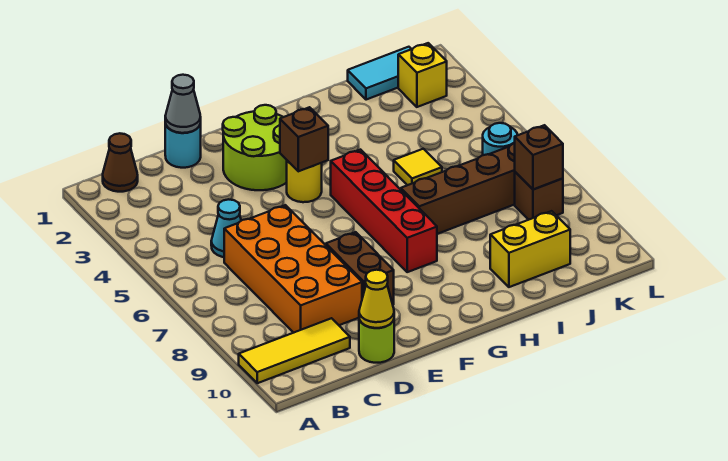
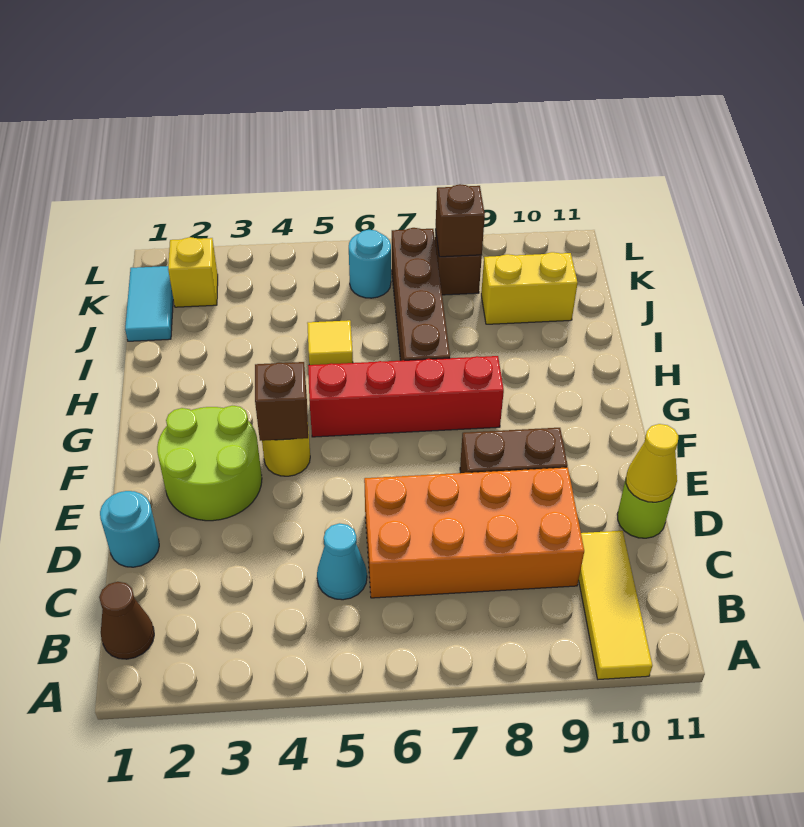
grey 1x1 cone [165,75,201,133] -> none
yellow 1x2 brick [490,211,570,287] -> yellow 1x2 brick turned to [481,252,578,324]

